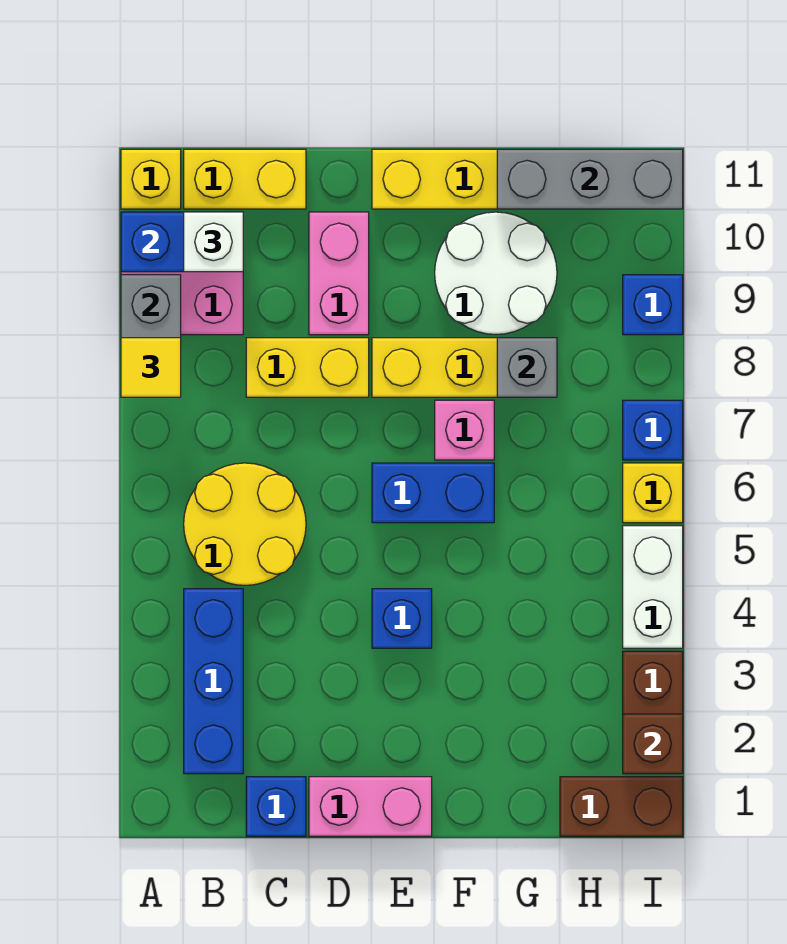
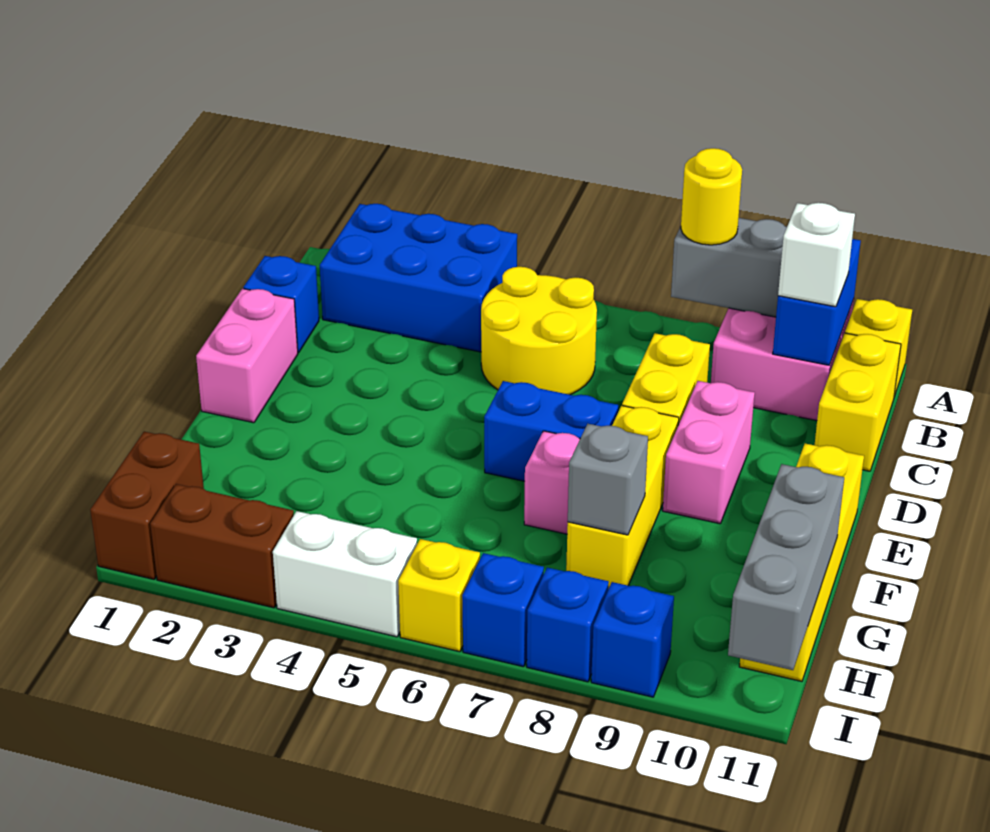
yellow 1x1 tile [121,338,181,397] -> yellow 1x1 round brick [681,148,742,245]
blue 1x3 brick [184,589,243,774] -> blue 2x3 brick [320,204,517,352]
pink 1x2 brick [309,212,369,335] -> pink 1x2 brick turned to [663,381,755,524]
blue 1x1 brick [372,589,432,648] -> blue 1x1 brick moved to [527,568,609,682]
blue 1x2 brick [372,463,494,523] -> blue 1x2 brick turned to [484,381,618,481]
white 2x2 round brick [435,212,557,335] -> none
brown 1x1 brick [623,714,683,774] -> none

